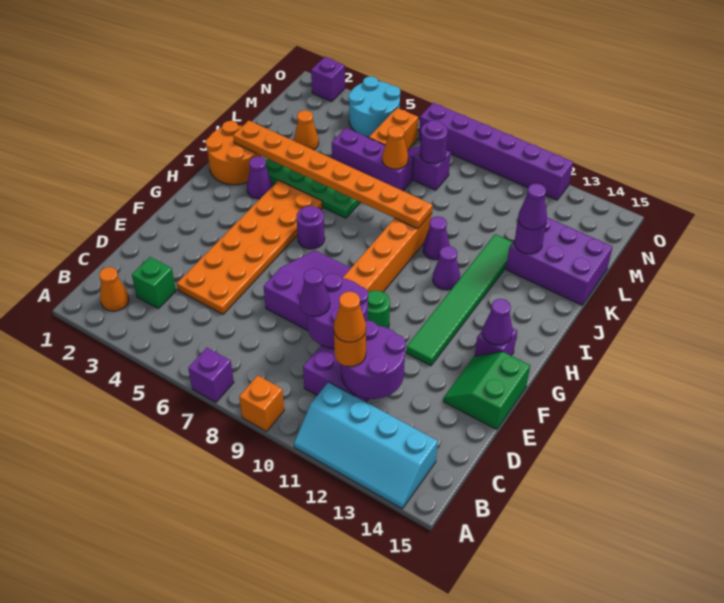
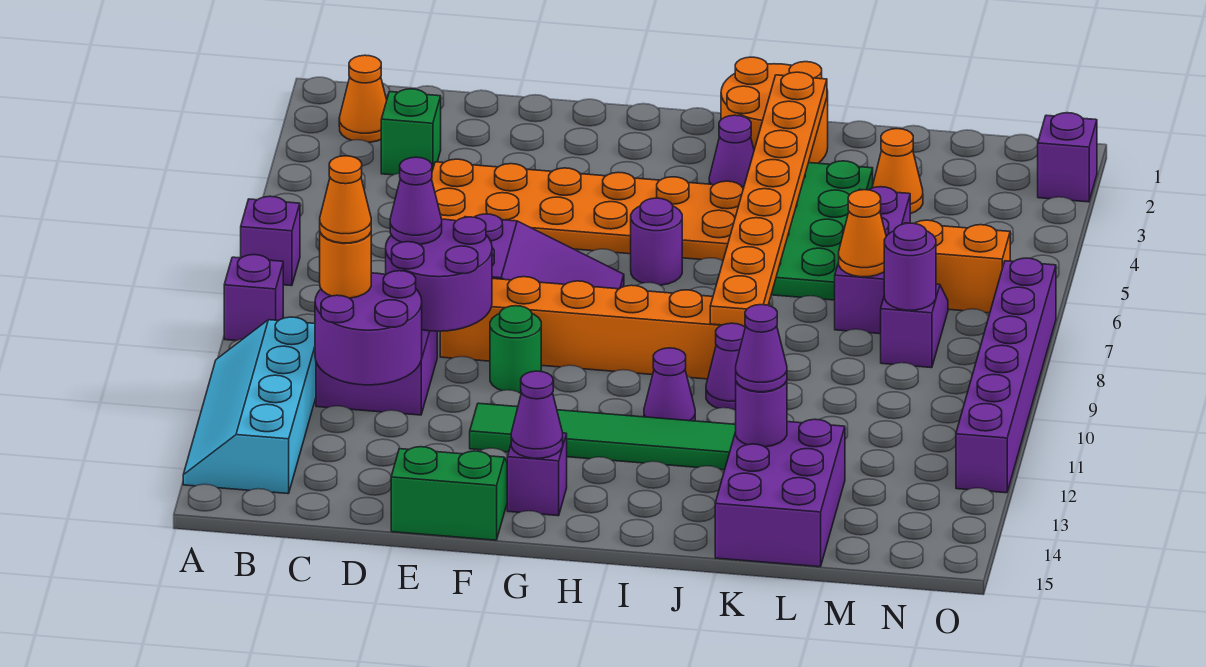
orange 1x1 brick [239,375,284,431] -> purple 1x1 brick [224,255,283,341]
cyan 2x2 round brick [349,76,400,137] -> none

